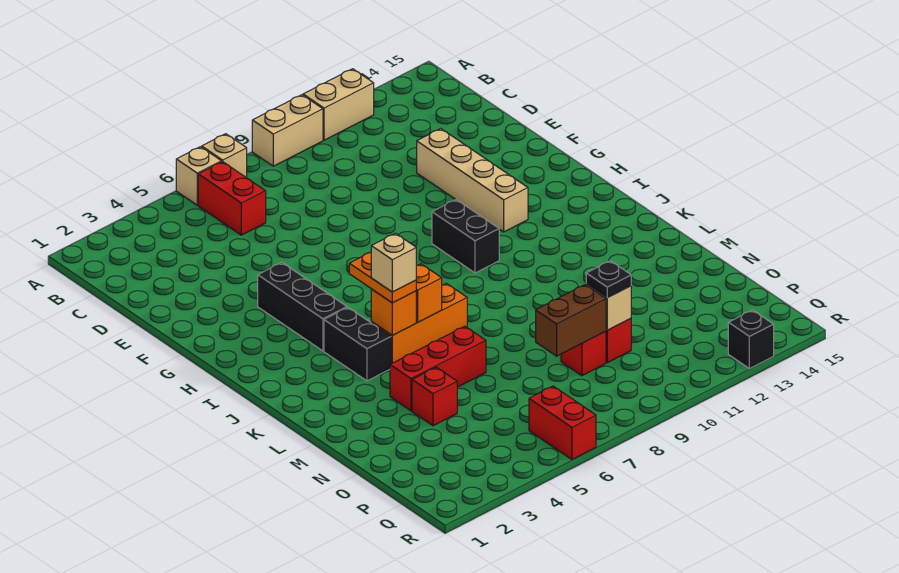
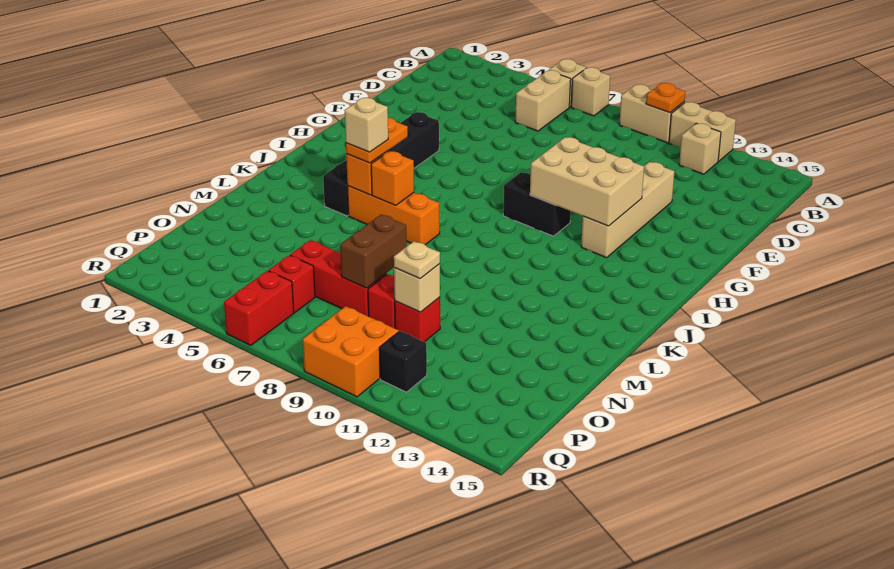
none -> orange 1x1 plate [646,83,685,113]
red 1x2 brick [198,162,266,235] -> tan 1x2 brick [515,70,571,131]
none -> tan 1x1 brick [679,123,721,174]
none -> tan 2x3 brick [530,137,644,226]
black 1x2 brick [432,200,499,273] -> black 1x2 brick turned to [503,172,571,236]
red 1x3 brick [390,326,486,411] -> red 1x3 brick moved to [290,240,386,316]
red 1x1 brick [412,367,457,426] -> red 1x1 brick moved to [269,255,315,313]
brown 1x2 brick [536,285,606,356] -> brown 1x2 brick turned to [340,215,407,288]
black 1x1 plate [586,261,631,298] -> tan 1x1 plate [394,241,440,279]
none -> orange 2x2 brick [303,306,399,397]
black 1x1 brick [728,310,774,369] -> black 1x1 brick moved to [379,331,427,392]

